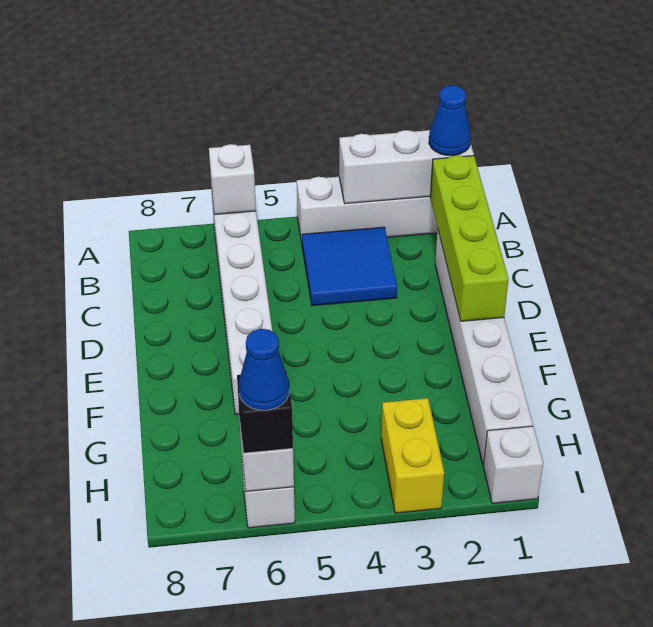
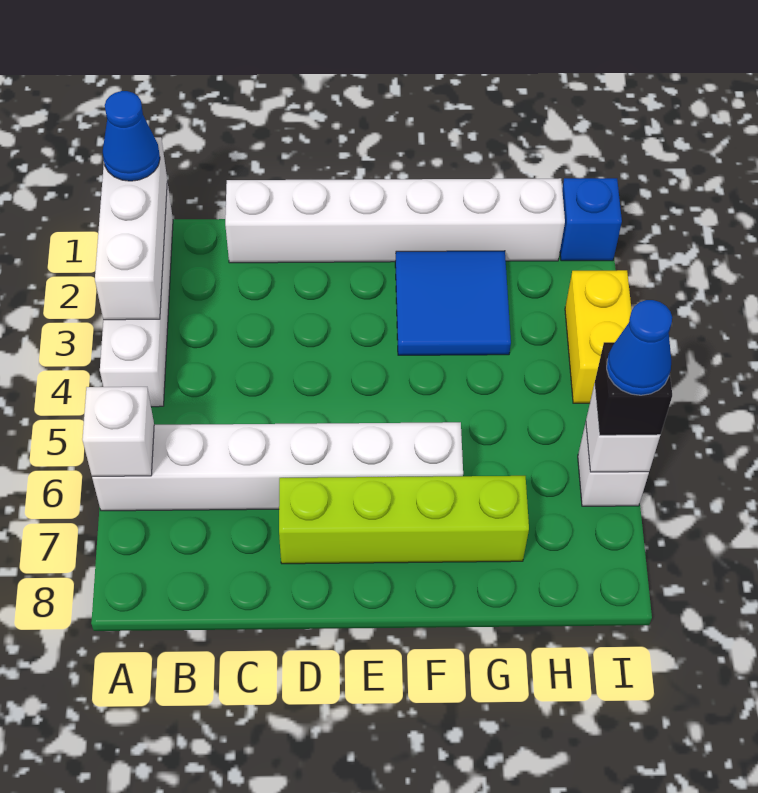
lime 1x4 brick [430,155,508,321] -> lime 1x4 brick moved to [279,476,529,564]
blue 2x2 tile [302,227,397,306] -> blue 2x2 tile moved to [395,251,511,355]
yellow 1x2 brick [381,398,444,513] -> yellow 1x2 brick turned to [565,270,632,403]
white 1x1 brick [483,426,543,503] -> blue 1x1 brick [560,178,622,261]

